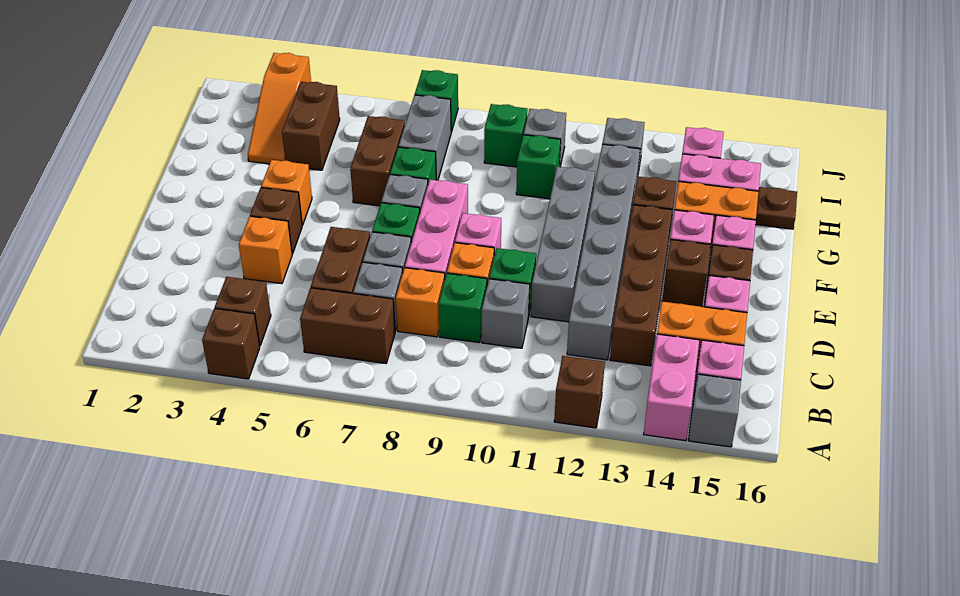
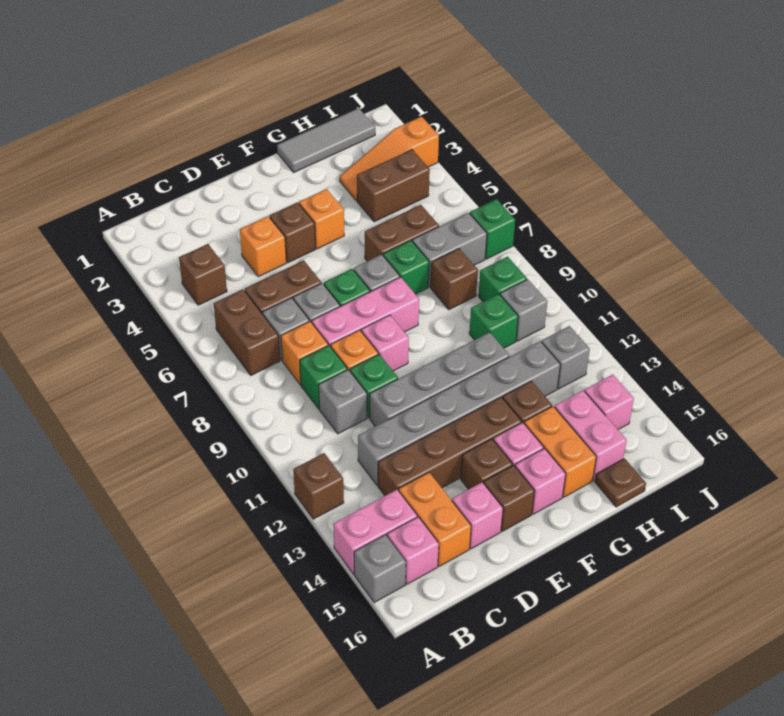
brown 1x1 brick [202,308,260,379] -> brown 1x1 brick moved to [431,249,478,310]
none -> grey 1x3 tile [277,108,375,172]

